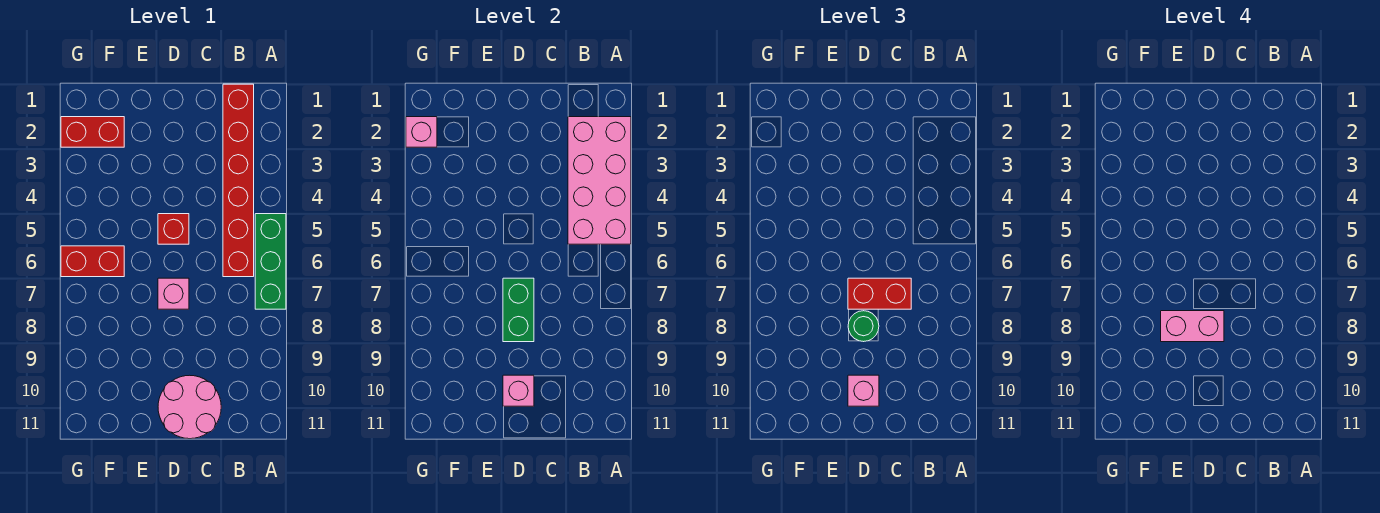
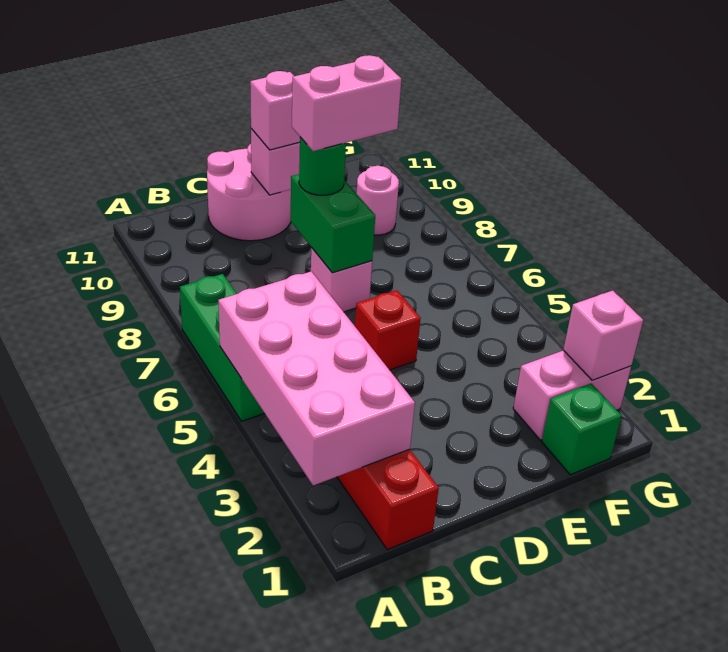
red 1x2 brick [848,278,911,309] -> none
none -> green 1x1 brick [542,383,621,475]
red 1x2 brick [61,117,124,147] -> pink 1x2 brick [513,350,631,440]
red 1x2 brick [61,246,124,277] -> none
none -> pink 1x1 round brick [357,166,399,235]

